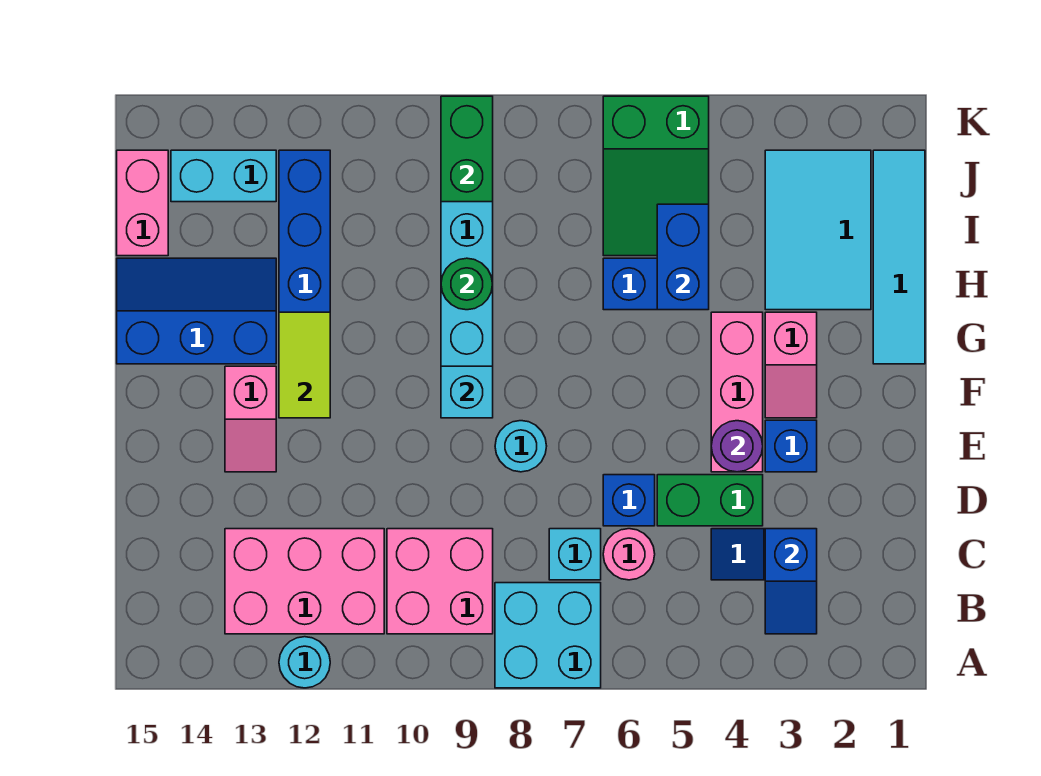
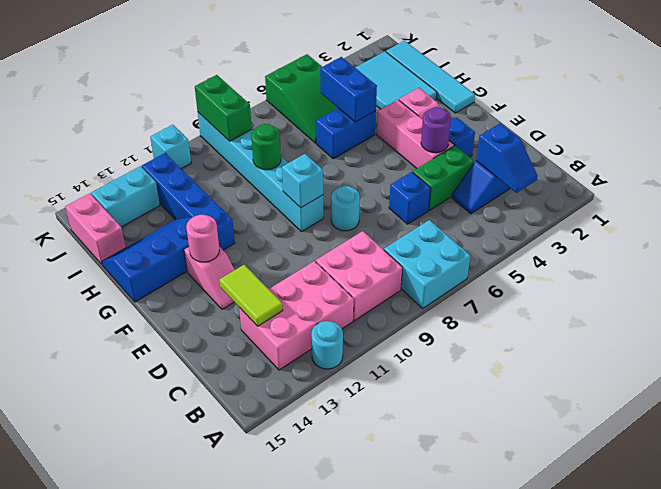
pink 1x1 round brick [603,529,655,580] -> pink 1x1 round brick moved to [186,215,219,262]
cyan 1x1 brick [549,529,601,580] -> cyan 1x1 brick moved to [150,125,191,169]
lime 1x2 tile [279,312,330,418] -> lime 1x2 tile moved to [219,265,283,326]

